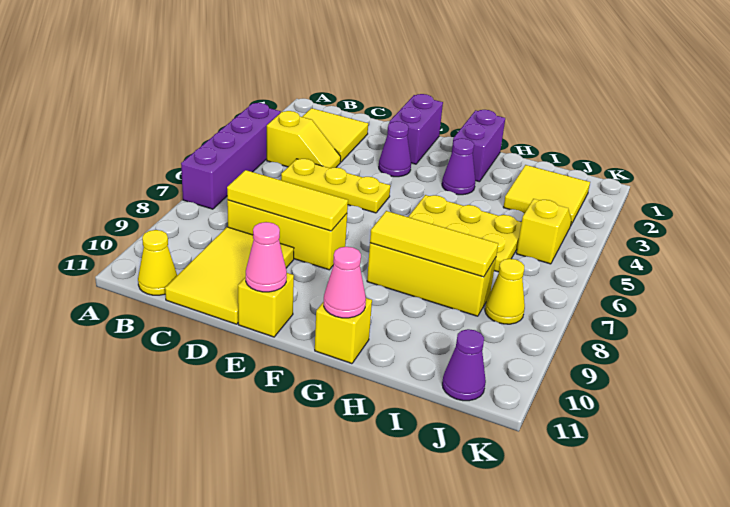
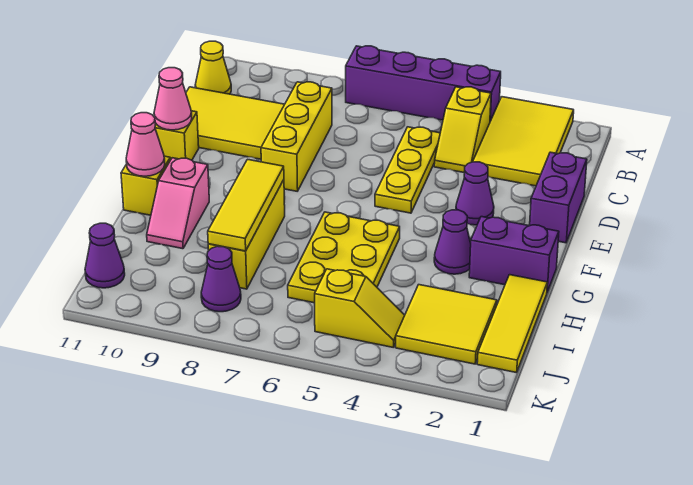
yellow 2x2 tile [302,108,368,162] -> yellow 2x3 tile [473,97,574,186]
yellow 1x3 tile [227,170,348,231] -> yellow 1x3 tile moved to [477,275,547,373]
purple 1x2 brick [389,94,443,164] -> purple 1x2 brick turned to [530,152,587,243]
none -> pink 1x2 slope [147,158,209,249]
yellow 1x1 cone [485,259,525,324] -> purple 1x1 cone [201,246,241,312]

